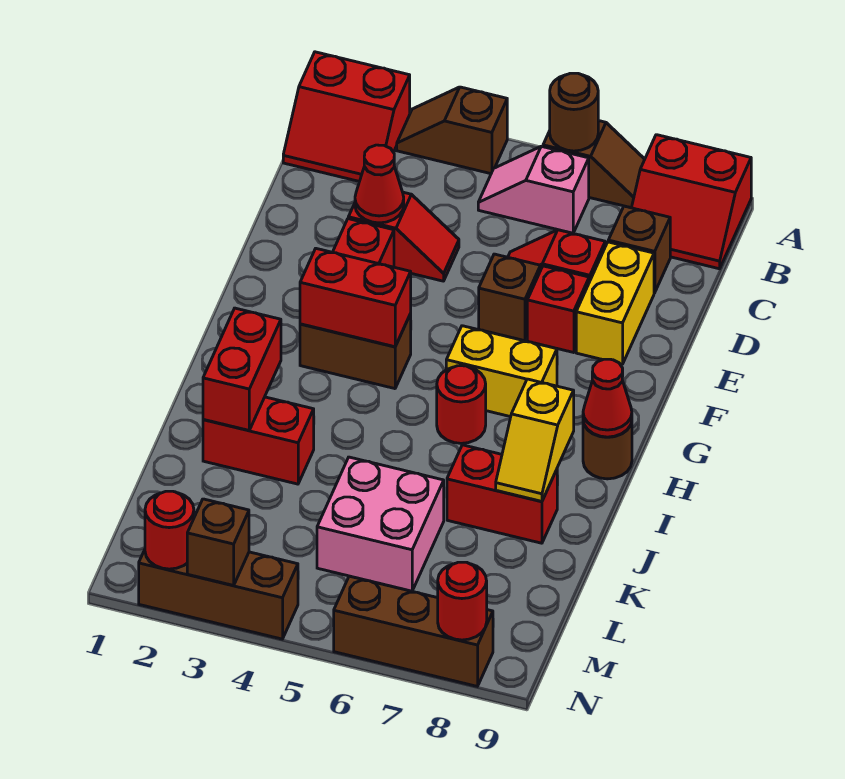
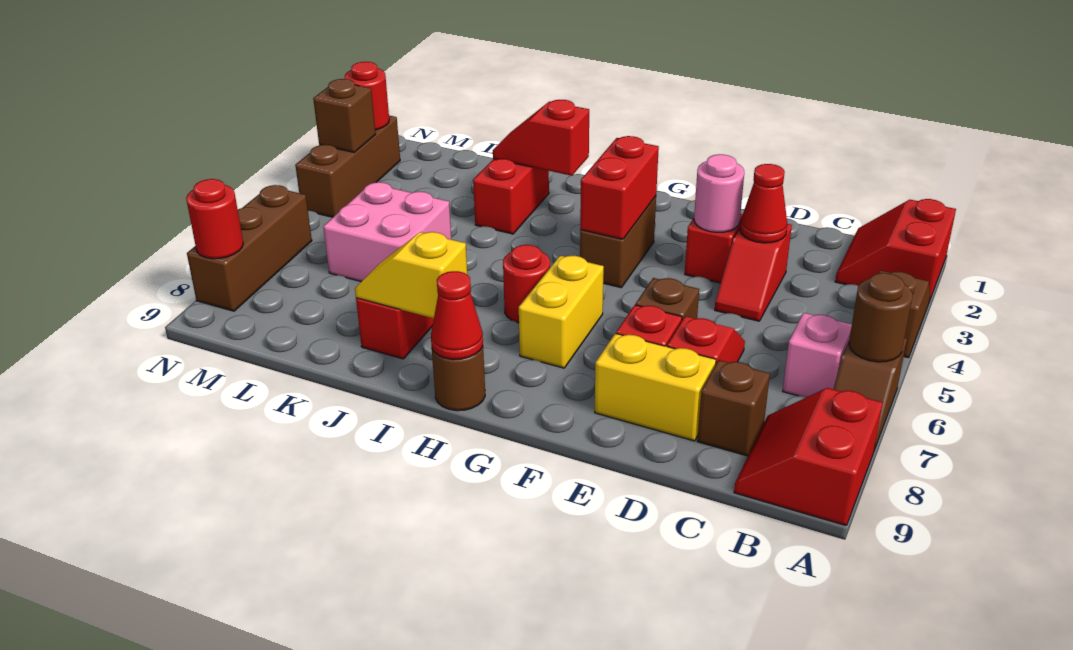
none -> pink 1x1 round brick [694,154,744,232]
red 1x2 brick [203,308,281,430] -> red 1x2 slope [493,100,589,176]

